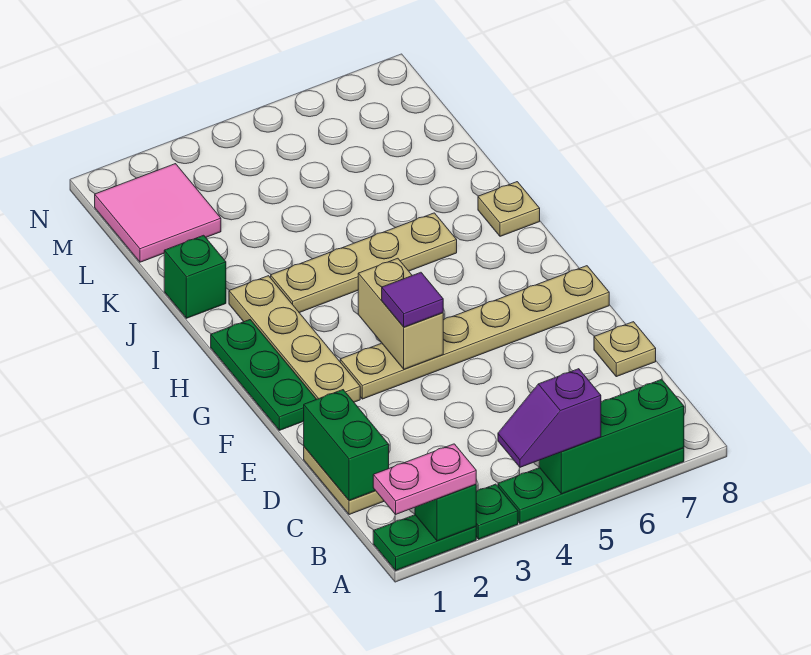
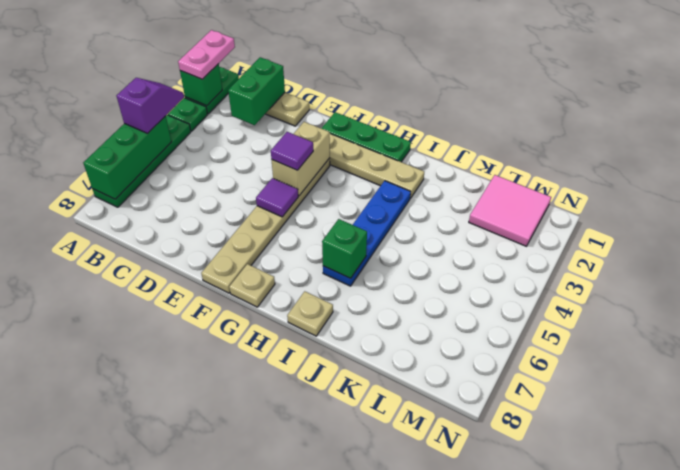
green 1x2 brick [304,390,389,501] -> green 1x2 brick turned to [228,57,285,125]
tan 1x1 plate [594,322,656,377] -> tan 1x1 plate moved to [229,264,275,307]
tan 1x2 brick [358,258,443,369] -> tan 1x2 brick turned to [272,122,330,196]
none -> purple 1x1 tile [256,178,298,217]
tan 1x4 plate [271,213,457,313] -> blue 1x4 plate [323,181,411,286]
green 1x1 brick [164,235,226,318] -> green 1x1 brick moved to [322,219,367,278]

